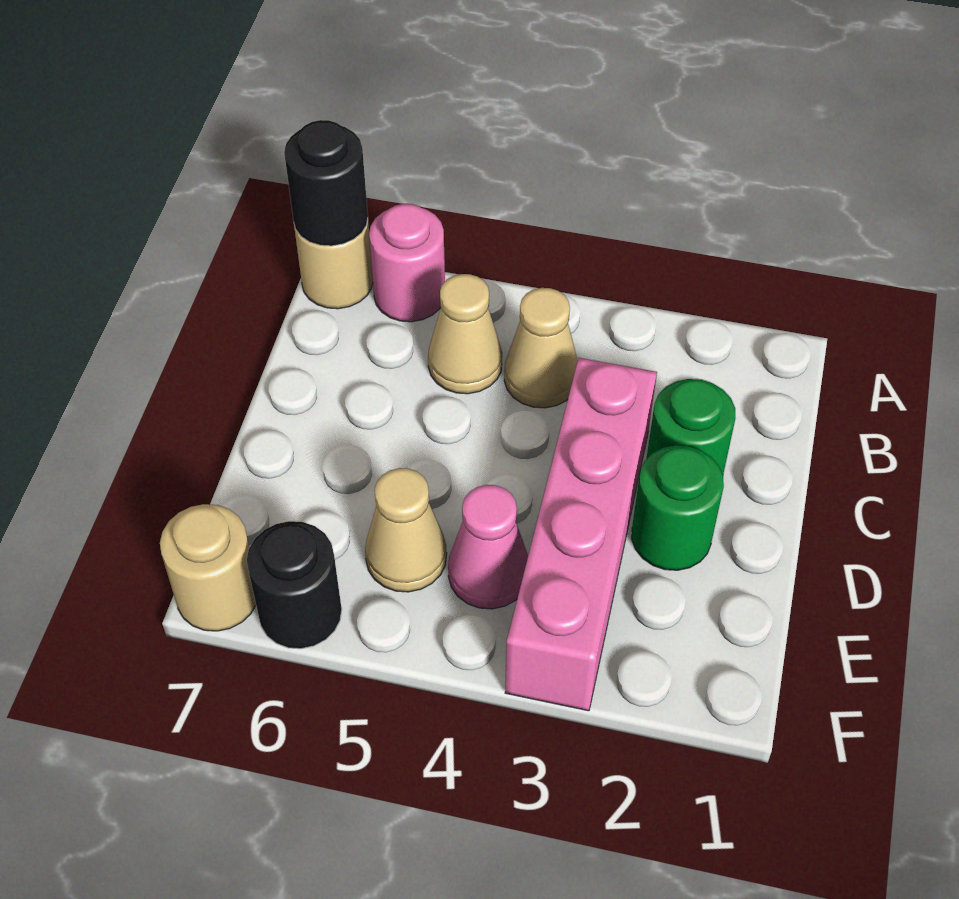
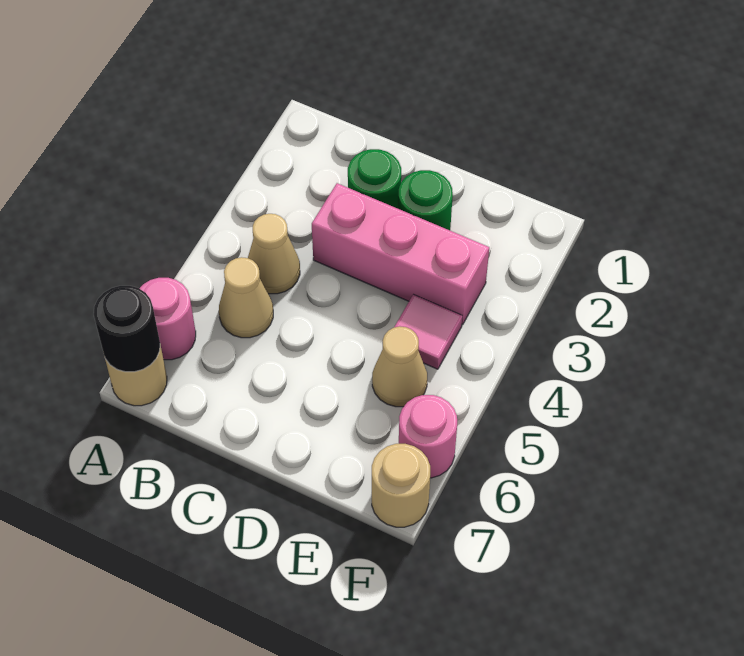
pink 1x4 brick [505,358,657,711] -> pink 1x3 brick [312,183,489,324]
pink 1x1 cone [448,485,528,609] -> pink 1x1 tile [395,294,462,369]
black 1x1 round brick [247,521,342,649] -> pink 1x1 round brick [399,395,457,478]

